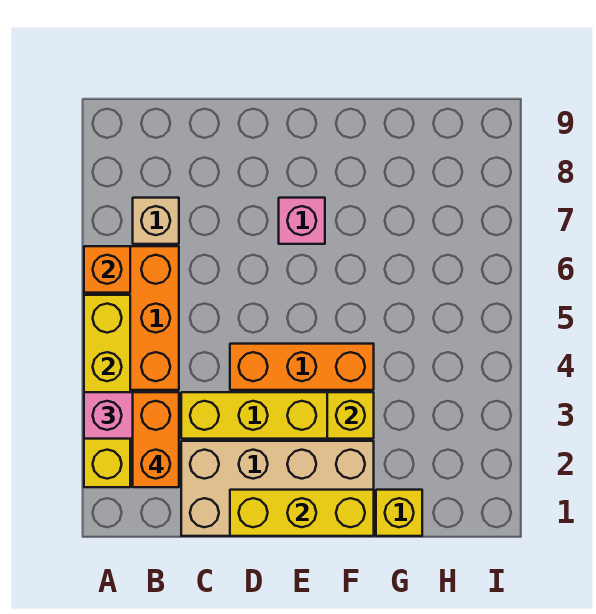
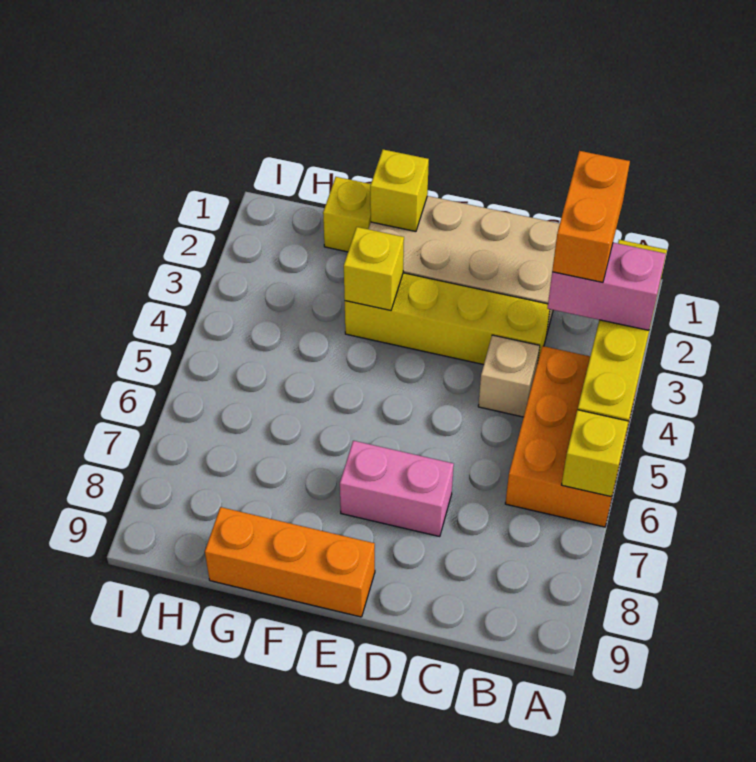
orange 1x1 brick [84,246,130,293] -> yellow 1x1 brick [562,410,628,497]
tan 1x1 brick [133,198,179,244] -> tan 1x1 brick moved to [478,335,540,417]
yellow 1x3 brick [230,490,374,536] -> yellow 1x1 brick [370,149,429,231]
orange 1x3 brick [230,344,374,390] -> orange 1x3 brick moved to [205,507,375,617]
pink 1x1 brick [279,198,325,244] -> pink 1x2 brick [340,441,454,537]

